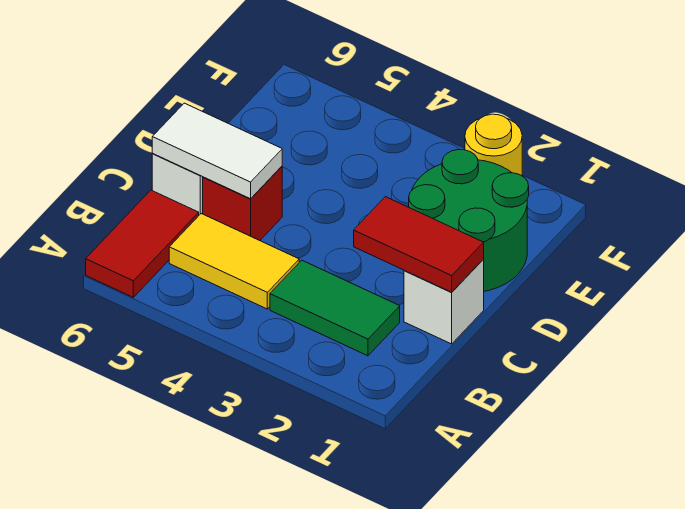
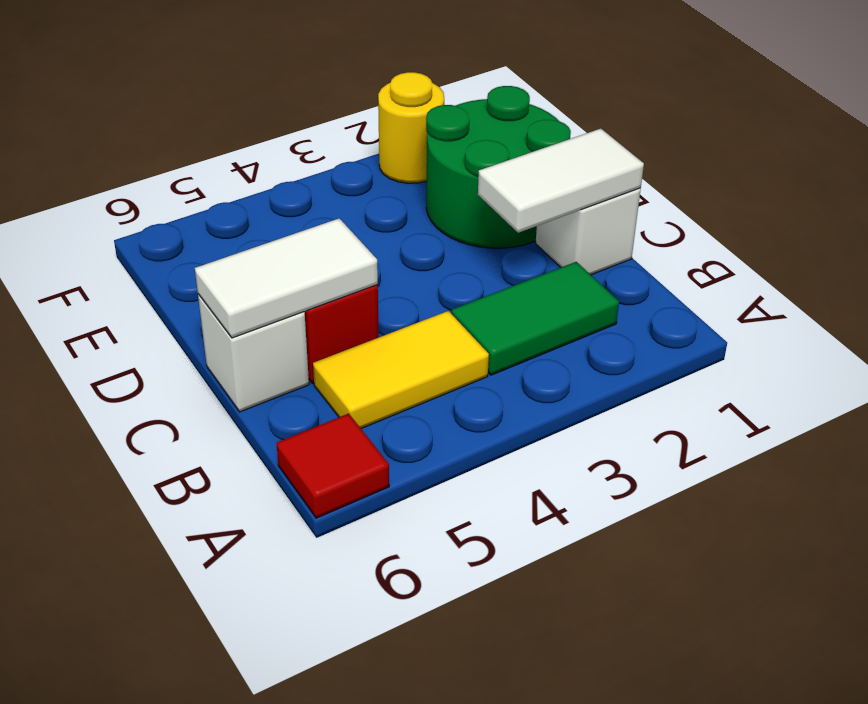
red 1x2 tile [86,190,199,297] -> red 1x1 tile [277,413,389,518]
red 1x2 tile [354,197,484,292] -> white 1x2 tile [478,129,644,233]

